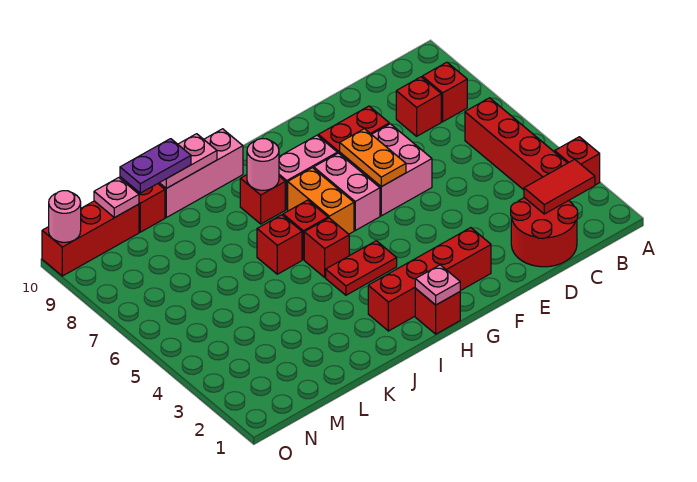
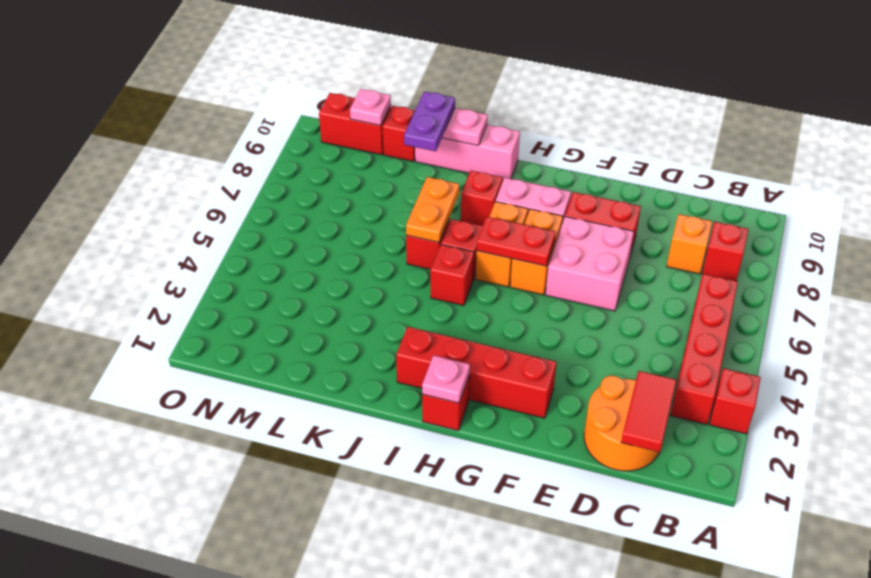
red 1x2 tile [524,159,595,214] -> red 1x2 tile turned to [621,371,676,452]
red 2x2 round brick [511,198,578,267] -> orange 2x2 round brick [584,376,659,471]
red 1x1 brick [396,77,441,136] -> orange 1x1 brick [666,214,712,274]
orange 1x2 plate [340,129,406,187] -> orange 1x2 plate moved to [406,177,459,242]
pink 1x2 brick [314,153,380,230] -> orange 1x2 brick [510,209,563,295]
red 1x2 plate [326,241,397,295] -> red 1x2 plate moved to [476,216,556,266]
pink 1x1 round brick [247,139,279,190] -> none
purple 1x2 plate [120,139,191,193] -> purple 1x2 plate turned to [404,92,455,151]
red 1x3 brick [42,201,139,276] -> red 1x2 brick [319,93,391,155]
pink 1x1 round brick [49,191,81,242] -> none

